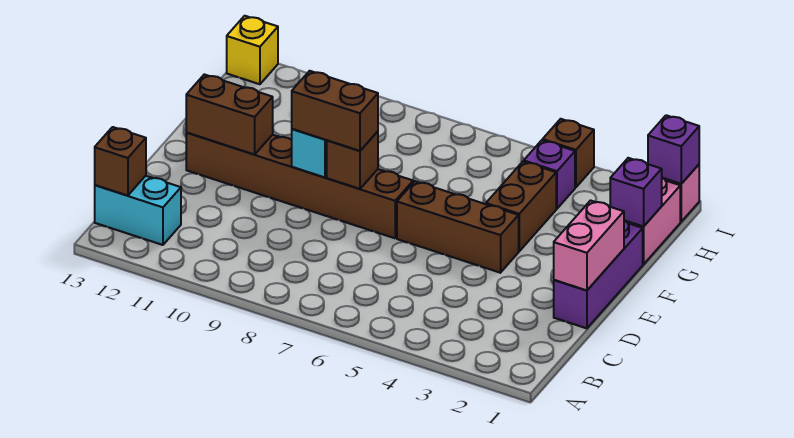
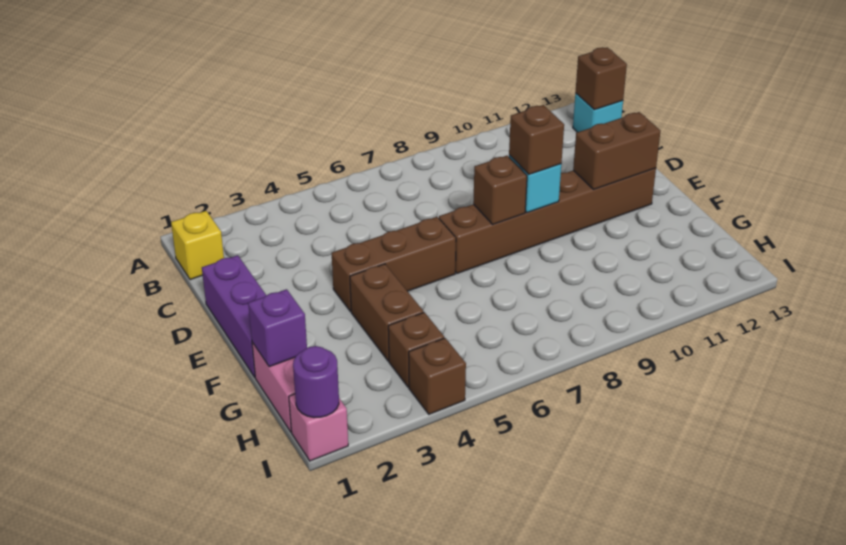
cyan 1x2 brick [95,176,181,245] -> cyan 1x1 brick [573,93,623,132]
pink 1x2 brick [554,201,624,290] -> none
brown 1x2 brick [292,71,378,151] -> brown 1x1 brick [509,105,564,174]
purple 1x1 brick [524,140,575,209] -> brown 1x1 brick [388,312,444,387]
purple 1x1 brick [648,115,699,184] -> purple 1x1 round brick [293,346,339,418]
yellow 1x1 brick [227,16,278,84] -> yellow 1x1 brick moved to [171,211,224,280]

